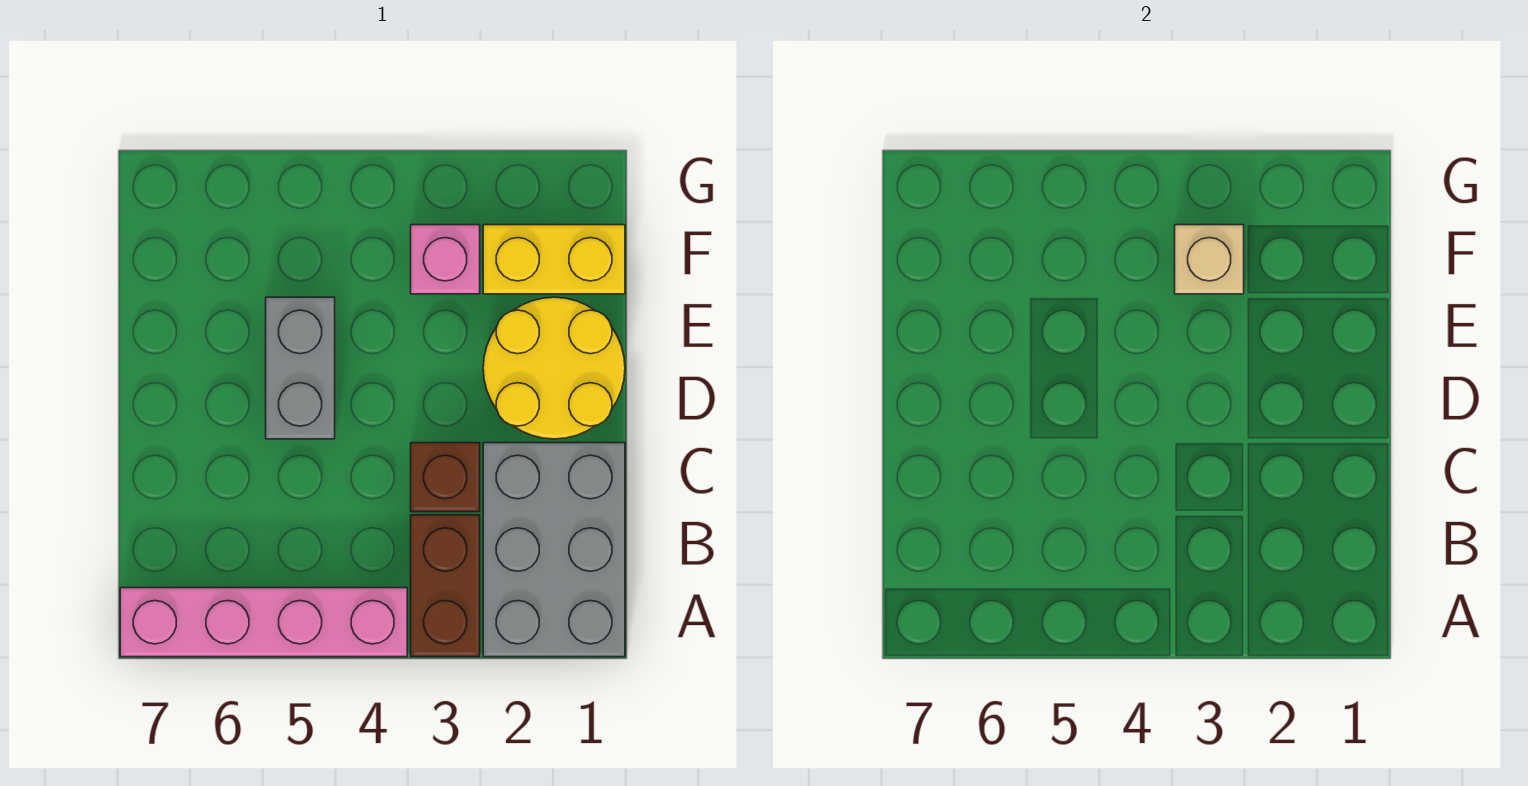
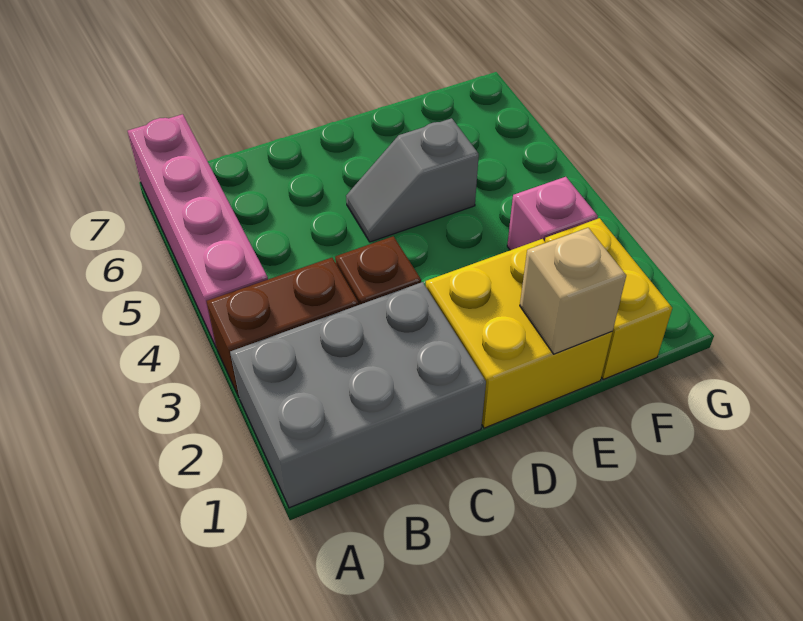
yellow 2x2 round brick [483,297,625,439] -> yellow 2x2 brick [426,239,612,428]
grey 1x2 brick [266,297,335,439] -> grey 1x2 slope [346,118,479,242]
tan 1x1 brick [1175,225,1244,294] -> tan 1x1 brick moved to [520,228,626,354]

